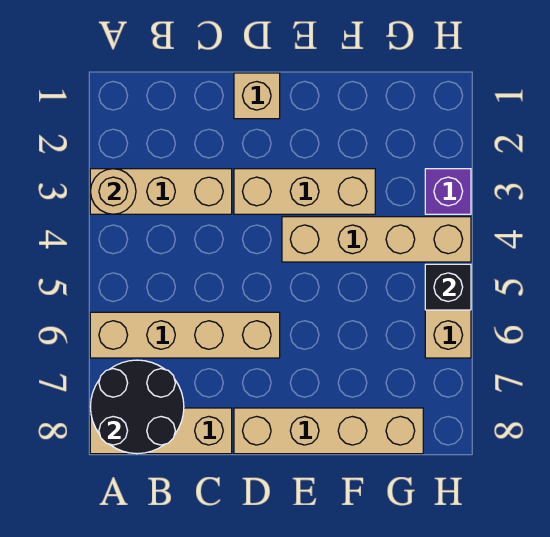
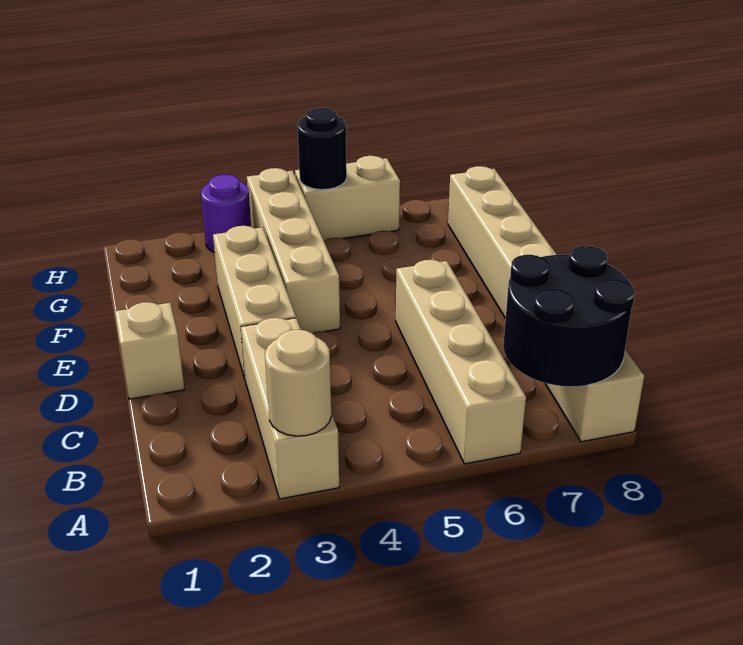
purple 1x1 brick [425,169,471,214] -> purple 1x1 round brick [201,175,251,253]
black 1x1 brick [425,264,471,310] -> black 1x1 round brick [297,108,347,190]

